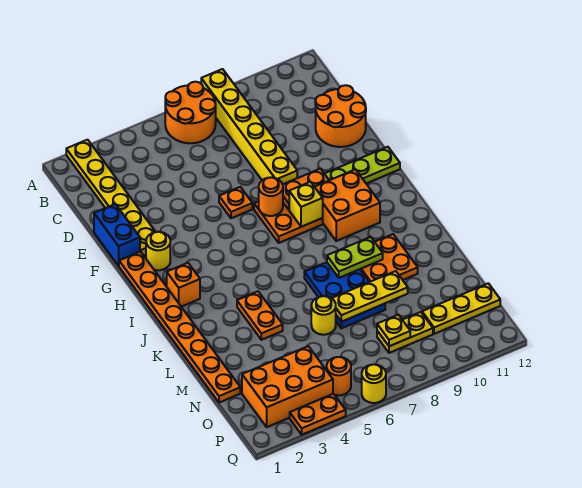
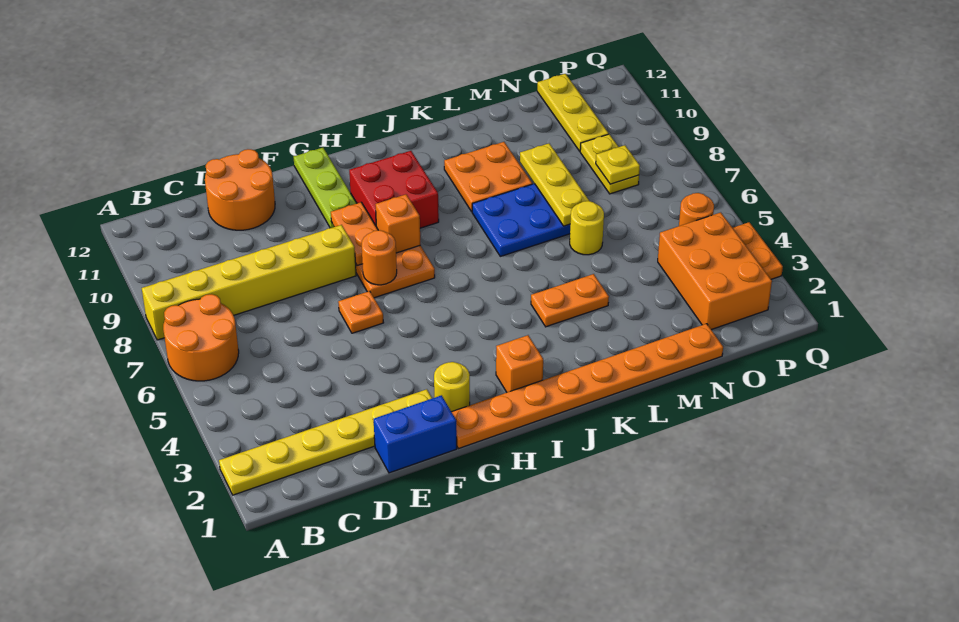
yellow 1x1 brick [289,182,323,227] -> orange 1x1 brick [376,194,421,253]
orange 2x2 brick [315,169,380,241] -> red 2x2 brick [349,151,439,228]
lime 1x2 plate [327,237,383,278] -> none
yellow 1x1 round brick [362,364,386,403] -> none

